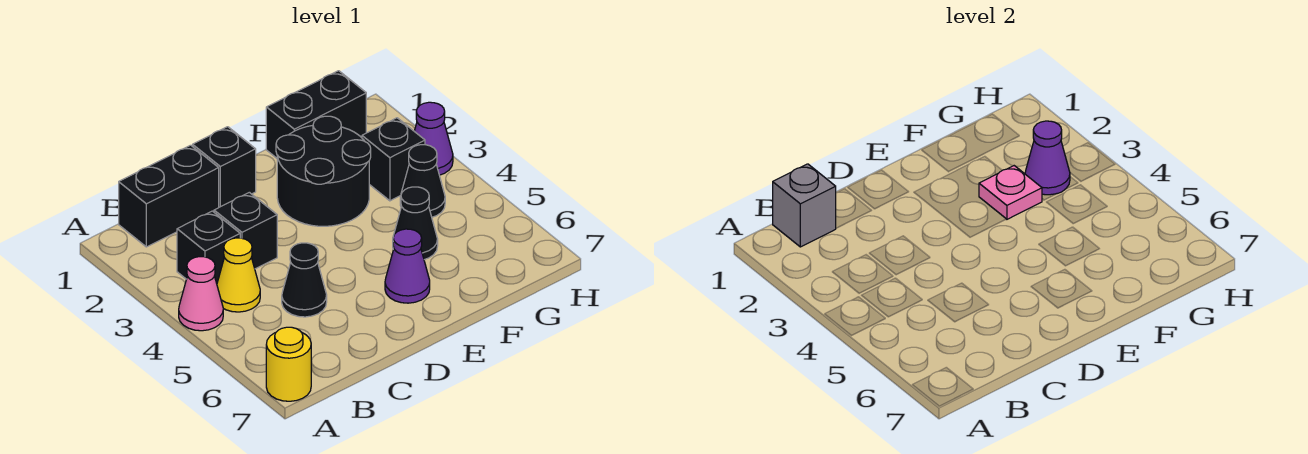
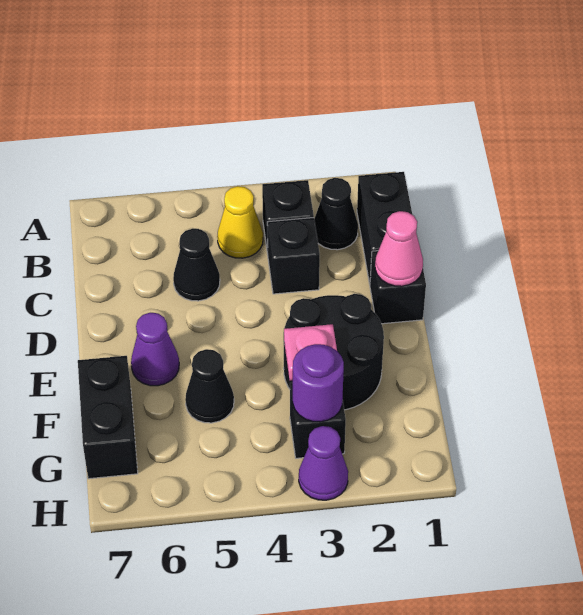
pink 1x1 cone [179,257,223,331] -> pink 1x1 cone moved to [375,211,423,286]
yellow 1x1 round brick [266,327,311,401] -> none
grey 1x1 brick [773,164,836,247] -> none
black 1x2 brick [266,71,366,158] -> black 1x2 brick moved to [78,356,138,479]
purple 1x1 cone [1025,121,1070,195] -> purple 1x1 round brick [293,344,344,422]
black 1x1 cone [400,145,445,217] -> black 1x1 cone moved to [314,178,358,250]

